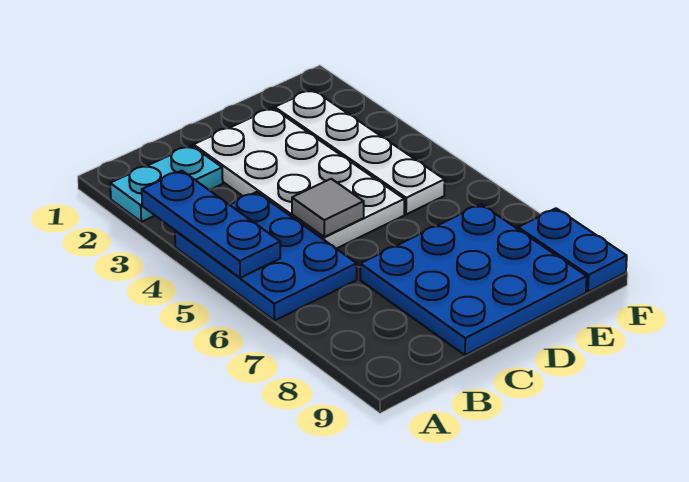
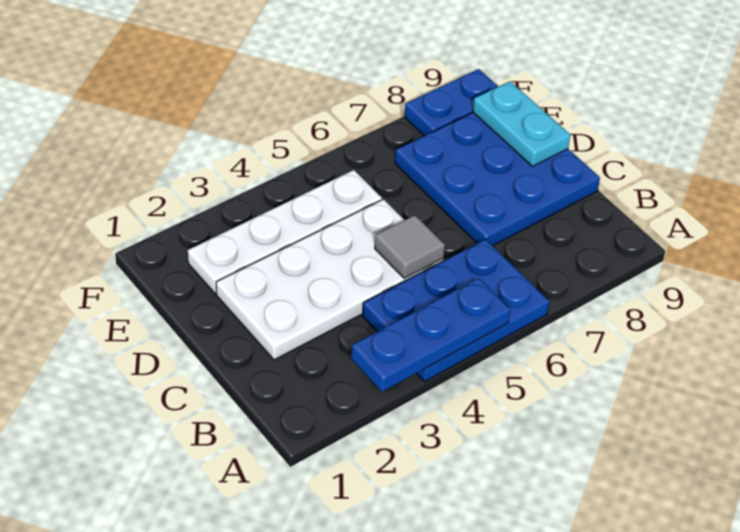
cyan 1x2 plate [110,145,223,222] -> cyan 1x2 plate moved to [473,81,570,166]

